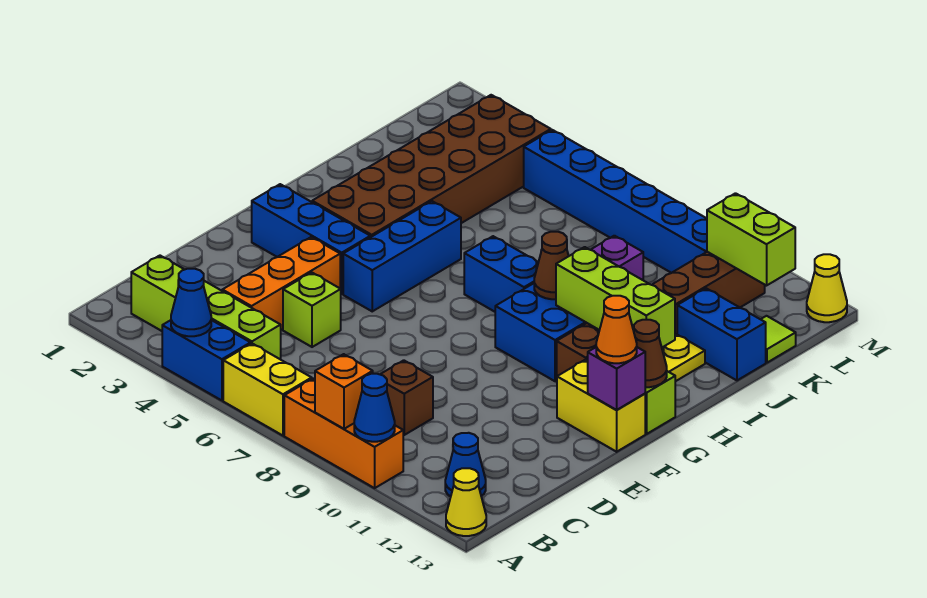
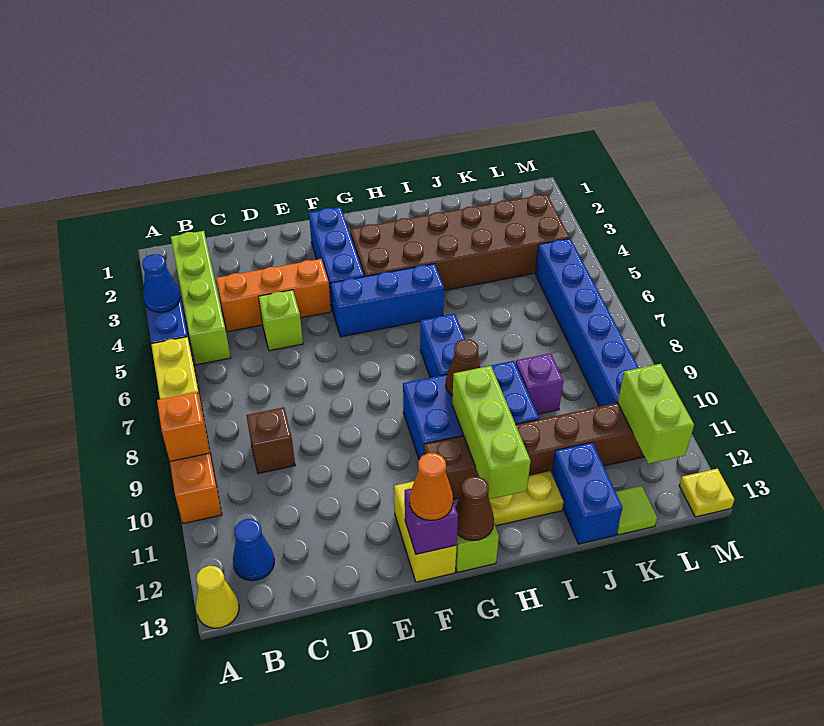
blue 1x1 cone [354,374,395,442] -> none
yellow 1x1 cone [807,254,847,322] -> yellow 1x1 plate [679,469,734,517]

